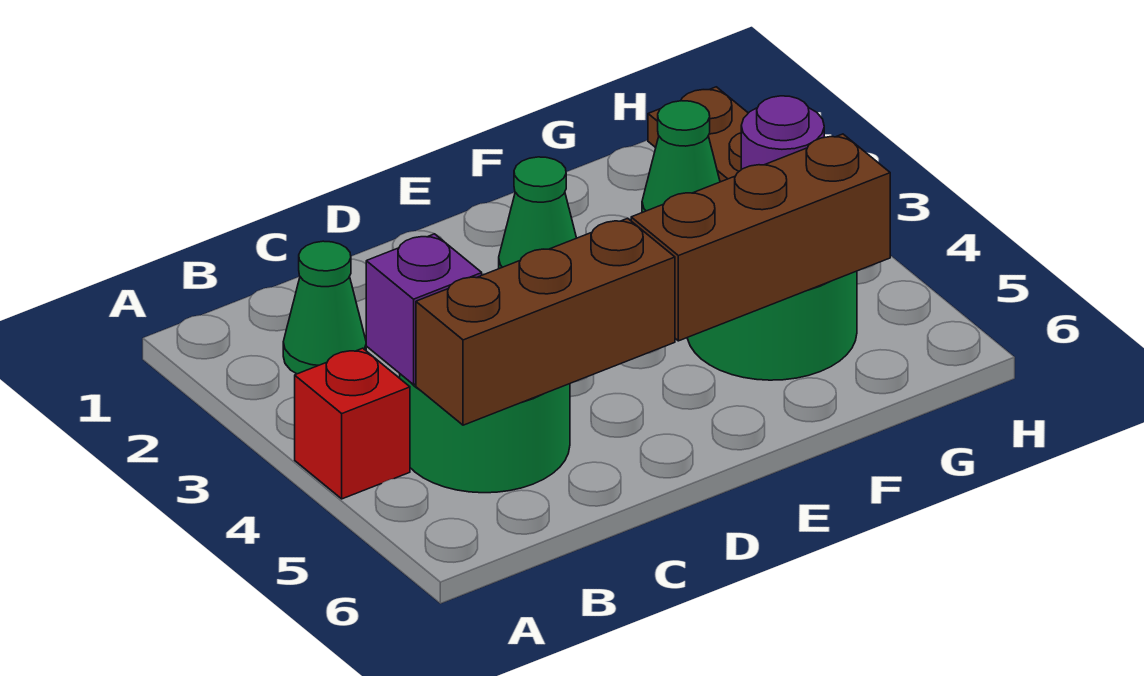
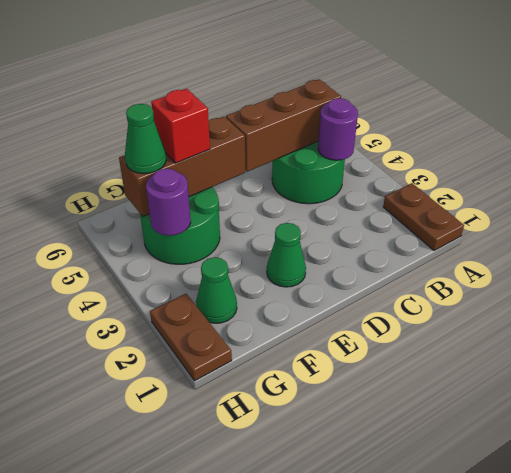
none -> brown 1x2 plate [383,183,464,251]
red 1x1 brick [295,348,410,499] -> red 1x1 brick moved to [151,89,210,163]
green 1x1 cone [283,241,366,374] -> green 1x1 cone moved to [125,104,166,174]
purple 1x1 brick [366,234,482,384] -> purple 1x1 round brick [318,98,358,160]

